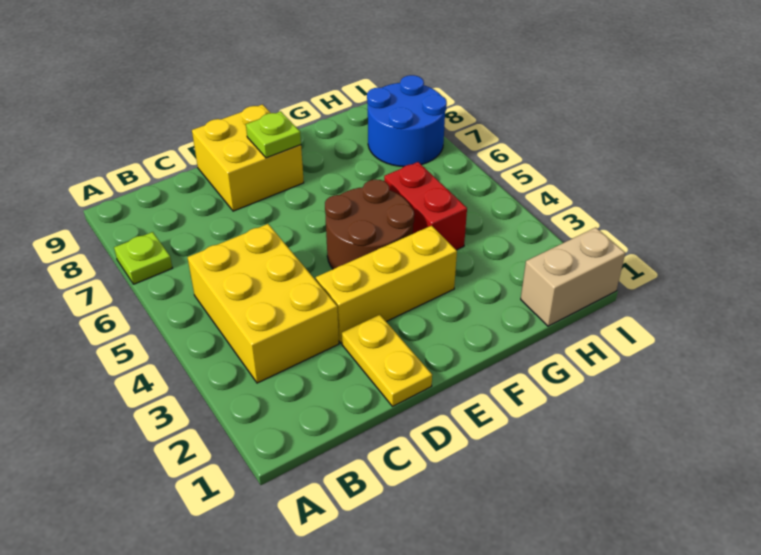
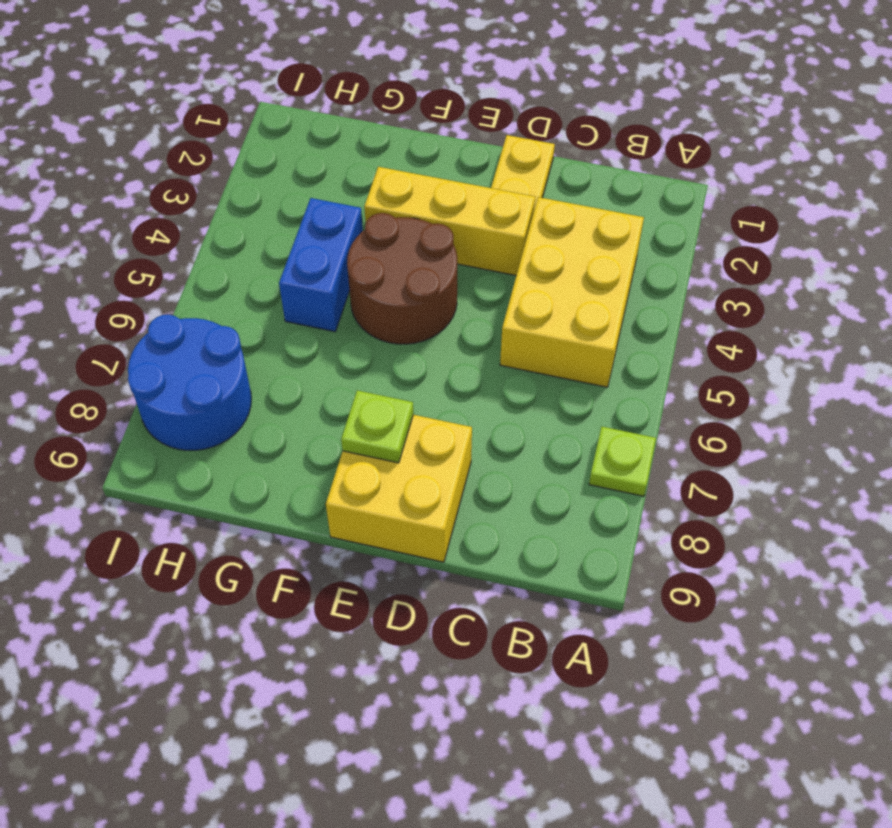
red 1x2 brick [384,162,467,250] -> blue 1x2 brick [279,198,363,332]
tan 1x2 brick [521,228,625,326] -> none

